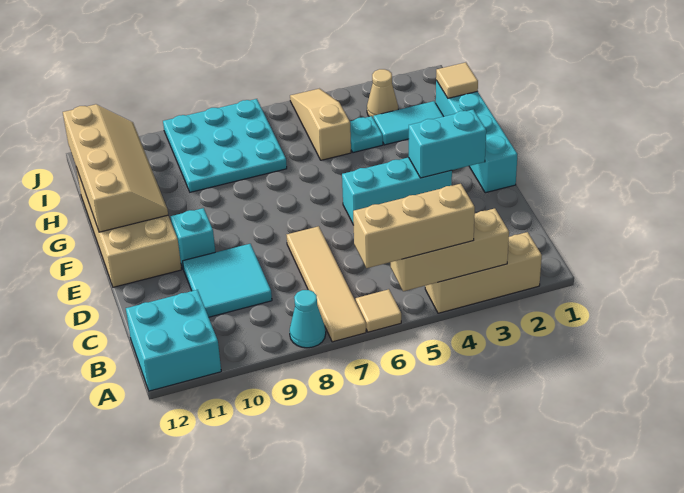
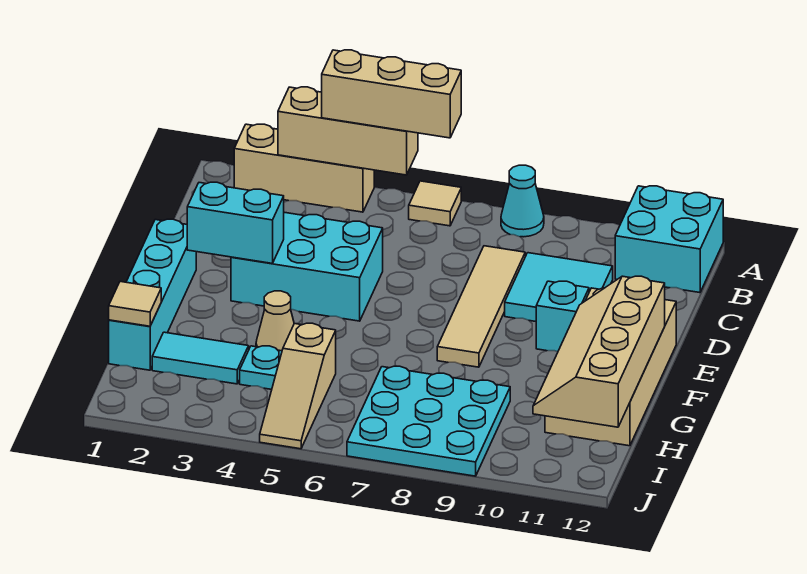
tan 1x4 tile [287,226,366,342] -> tan 1x4 tile moved to [437,246,525,367]
cyan 1x3 brick [342,157,452,225] -> cyan 2x3 brick [231,212,383,321]
tan 1x1 cone [367,69,398,119] -> tan 1x1 cone moved to [256,291,294,351]

